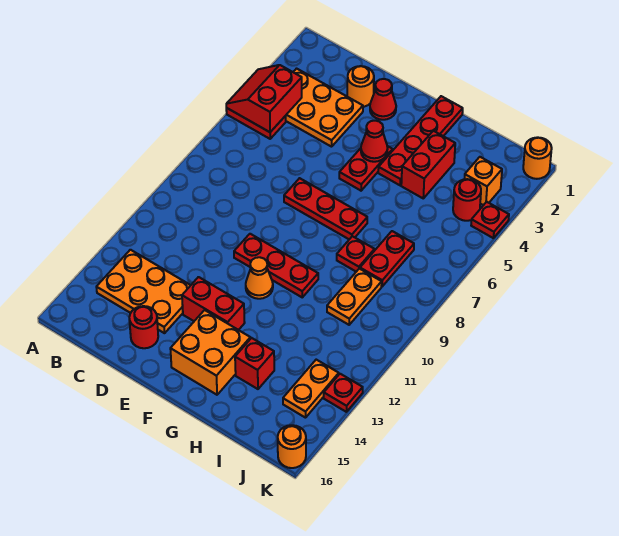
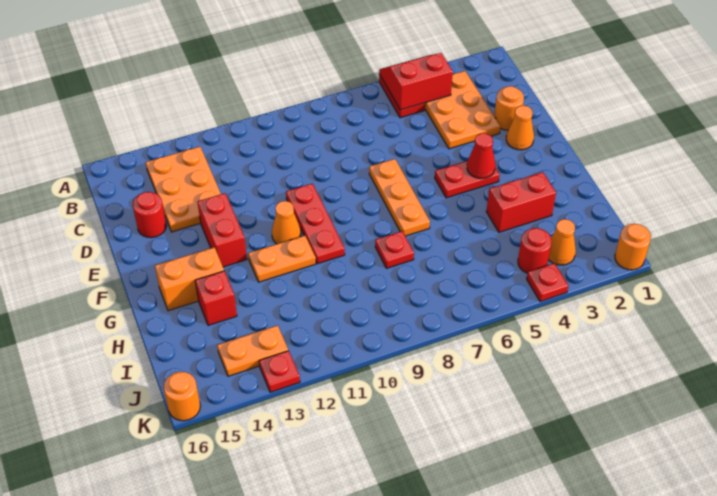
red 1x1 cone [370,79,396,120] -> orange 1x1 cone [506,106,534,150]
red 1x3 plate [284,178,367,239] -> orange 1x3 plate [369,159,430,236]
orange 2x2 brick [170,310,250,395] -> orange 1x2 brick [155,247,224,311]
red 1x4 plate [378,96,463,185] -> none
red 1x2 plate [360,231,414,286] -> none
orange 1x2 plate [327,269,382,325] -> orange 1x2 plate moved to [248,236,316,282]
orange 1x1 brick [465,157,502,205] -> orange 1x1 cone [548,219,576,265]

